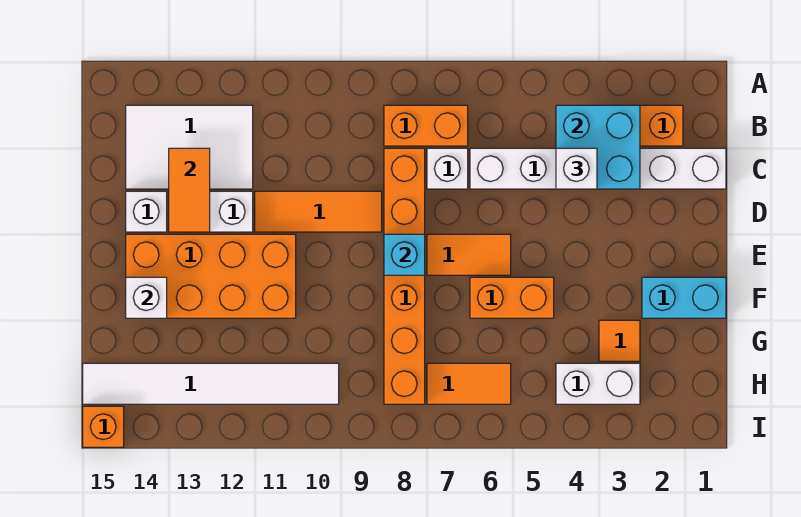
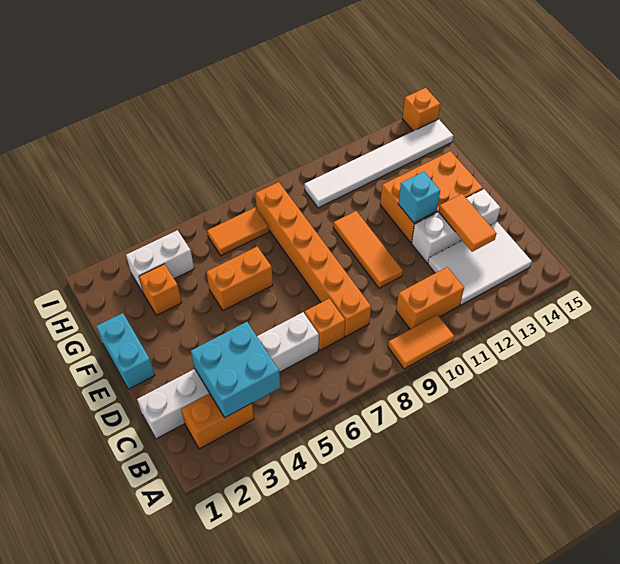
orange 1x2 brick [384,105,468,146] -> orange 1x2 brick moved to [396,267,464,329]
white 1x1 brick [556,148,597,189] -> none
white 1x1 brick [427,148,468,189] -> orange 1x1 brick [305,298,345,350]
orange 1x3 tile [255,191,382,232] -> orange 1x3 tile turned to [333,211,403,288]
orange 1x2 tile [427,234,511,275] -> orange 1x2 tile moved to [388,315,454,369]
cyan 1x1 brick [384,234,425,275] -> cyan 1x1 brick moved to [398,172,440,223]
orange 2x4 brick [126,234,296,318] -> orange 2x3 brick [380,151,483,243]
cyan 1x2 brick [642,277,726,318] -> cyan 1x2 brick turned to [96,313,155,389]
white 1x1 brick [126,277,167,318] -> none
orange 1x1 tile [599,320,640,361] -> orange 1x1 brick [139,264,182,315]

